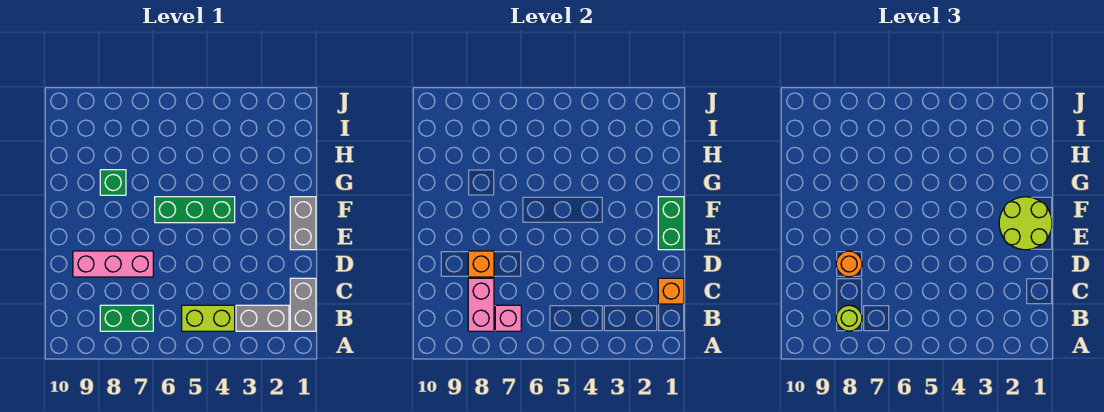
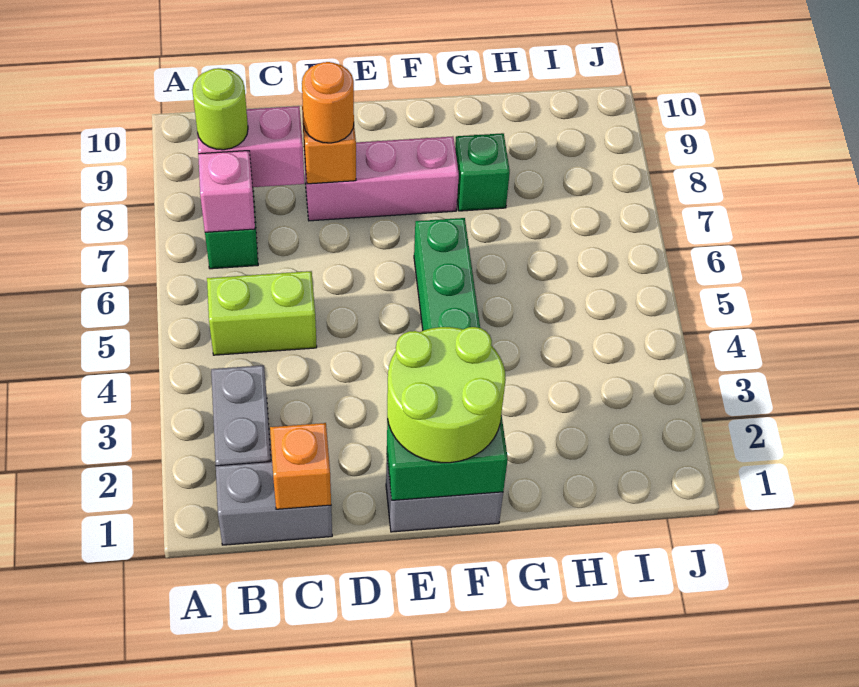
lime 1x2 brick [182,305,235,331] -> lime 1x2 brick turned to [207,271,317,355]
pink 1x3 brick [73,251,153,277] -> pink 1x3 brick turned to [304,136,459,221]

